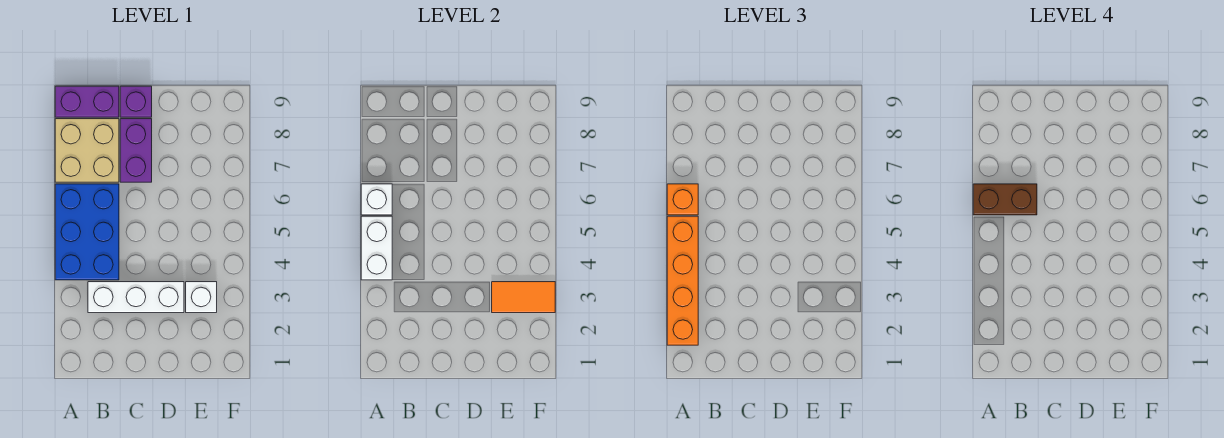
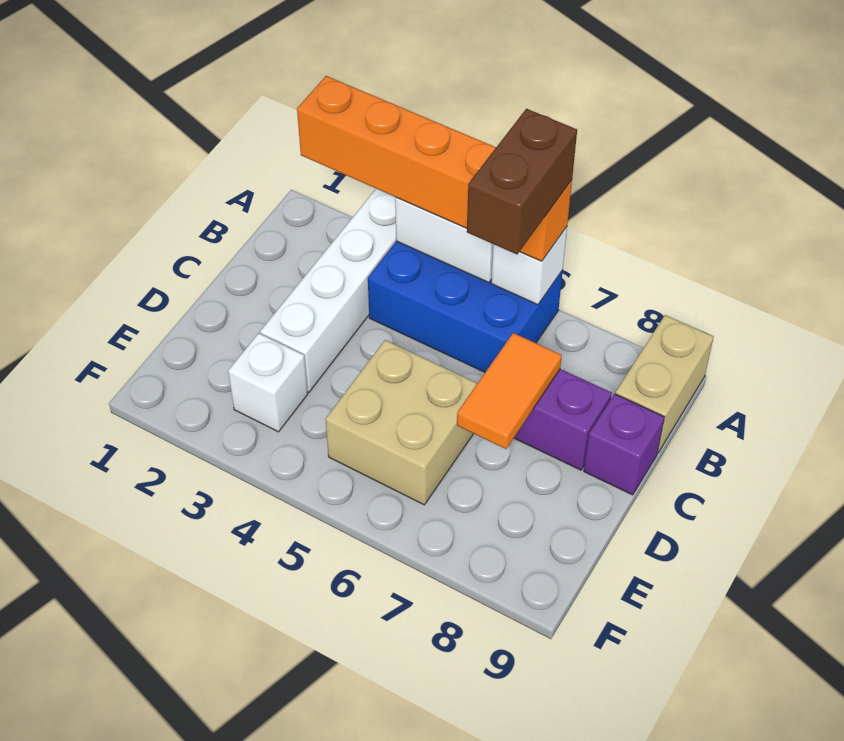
tan 2x2 brick [55,119,119,182] -> tan 2x2 brick moved to [326,340,477,505]
purple 1x2 brick [55,86,119,117] -> tan 1x2 brick [615,315,714,453]
white 1x3 brick [88,282,184,313] -> white 1x4 brick [260,189,396,392]
orange 1x2 tile [492,282,555,313] -> orange 1x2 tile moved to [457,333,562,449]

